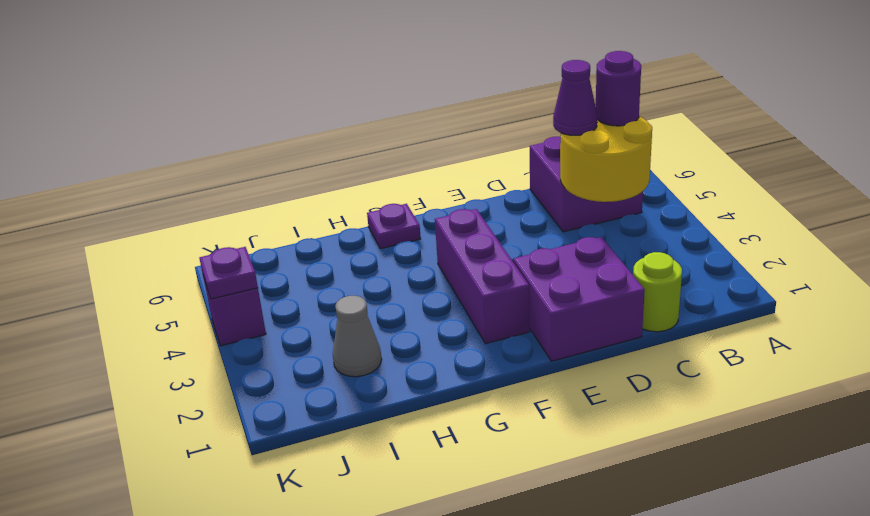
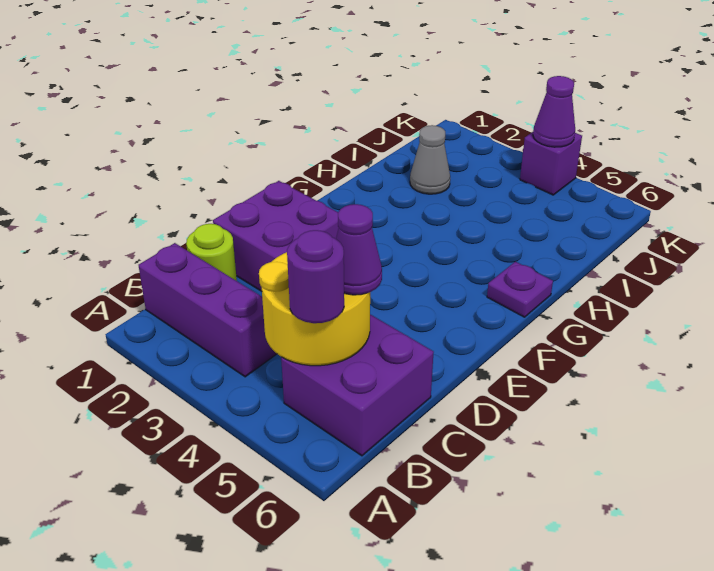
purple 1x3 brick [435,209,530,344] -> purple 1x3 brick moved to [139,243,277,377]
purple 1x1 plate [199,247,258,299] -> purple 1x1 cone [533,76,575,147]

